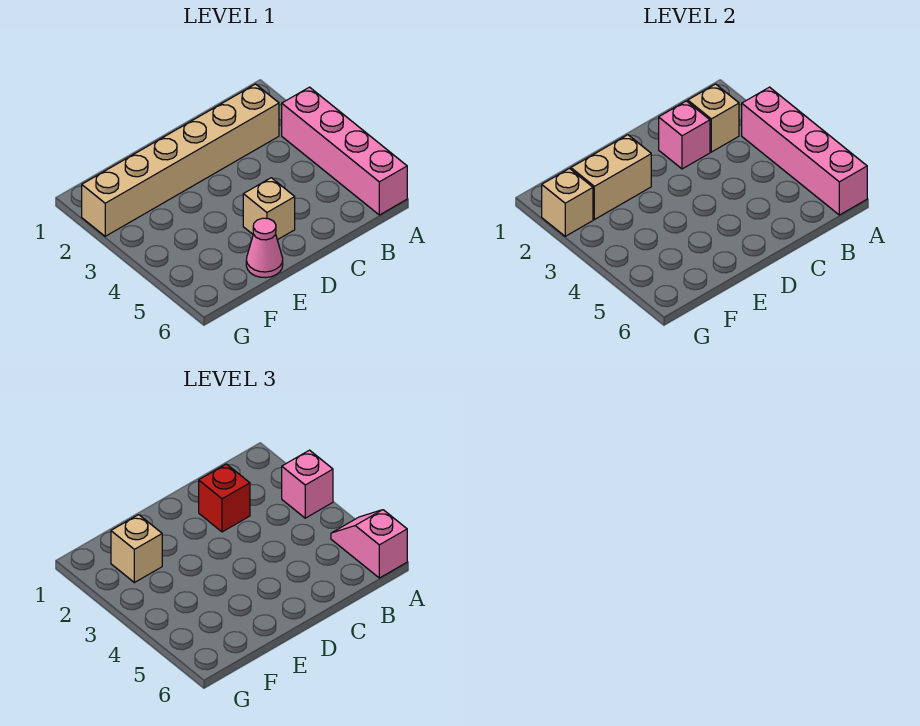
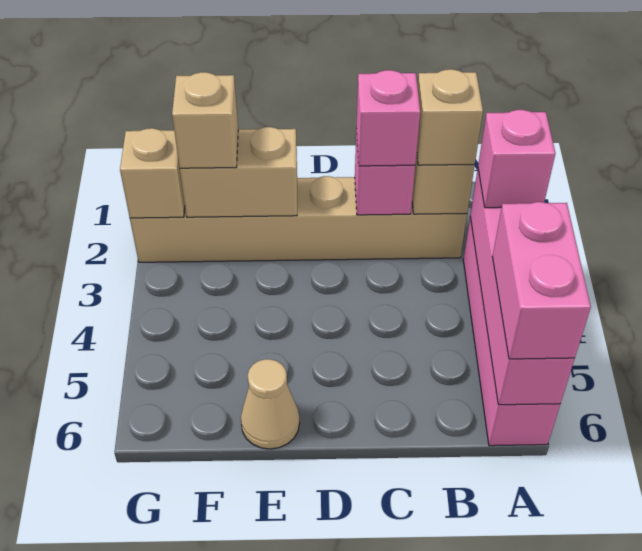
pink 1x2 slope [331,510,407,578] -> pink 1x2 brick [492,202,591,359]
red 1x1 brick [199,464,250,532] -> pink 1x1 brick [356,70,420,166]
tan 1x1 brick [243,178,295,240] -> tan 1x1 brick moved to [417,69,483,165]
pink 1x1 cone [246,218,283,278] -> tan 1x1 cone [241,359,300,449]

